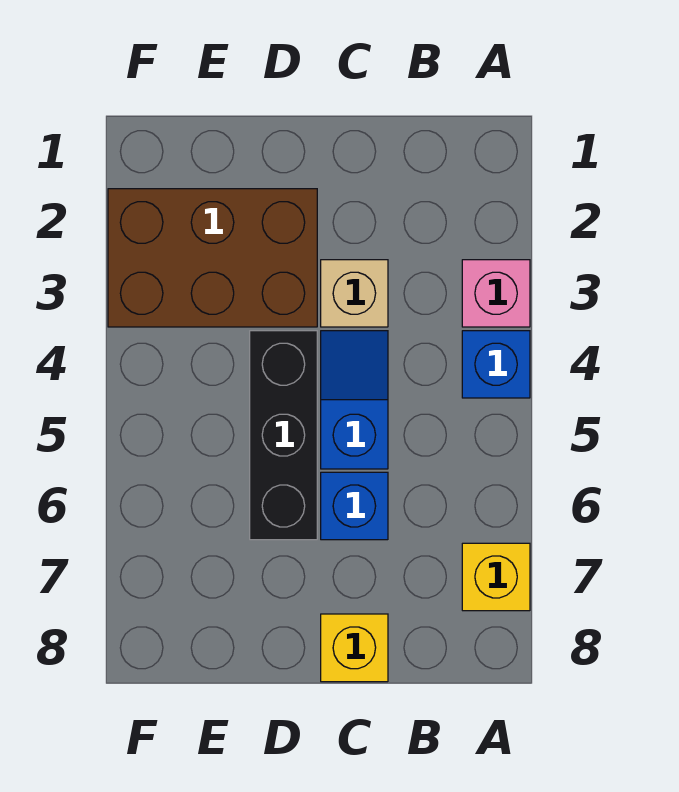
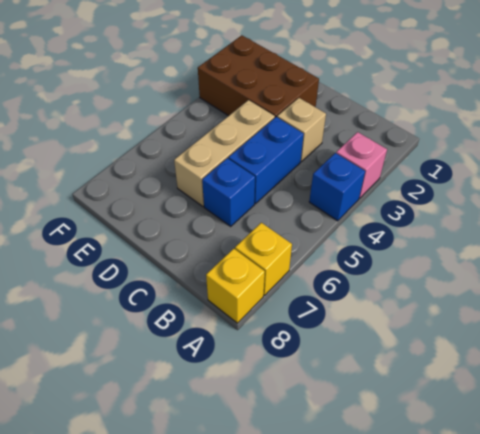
blue 1x2 slope [321,331,388,469] -> blue 1x2 brick [229,117,304,204]
yellow 1x1 brick [321,614,388,682] -> yellow 1x1 brick moved to [206,249,265,323]
black 1x3 brick [250,331,317,540] -> tan 1x3 brick [174,100,275,206]

